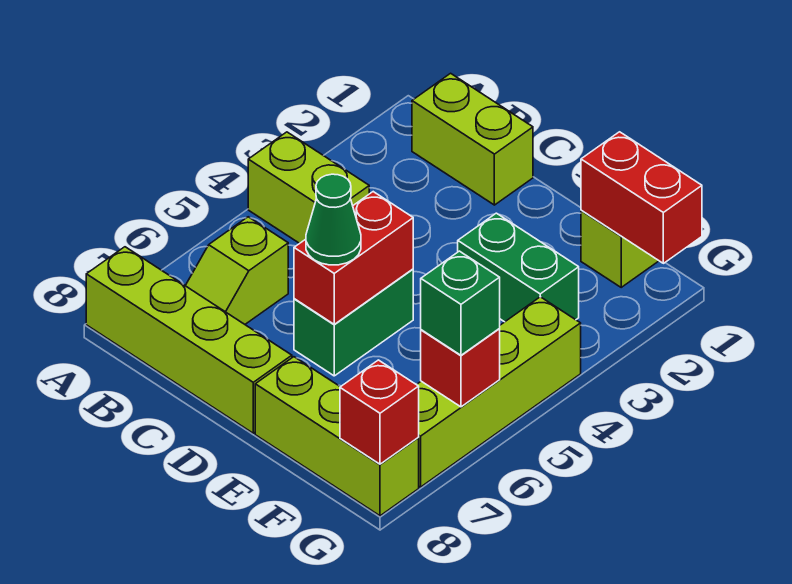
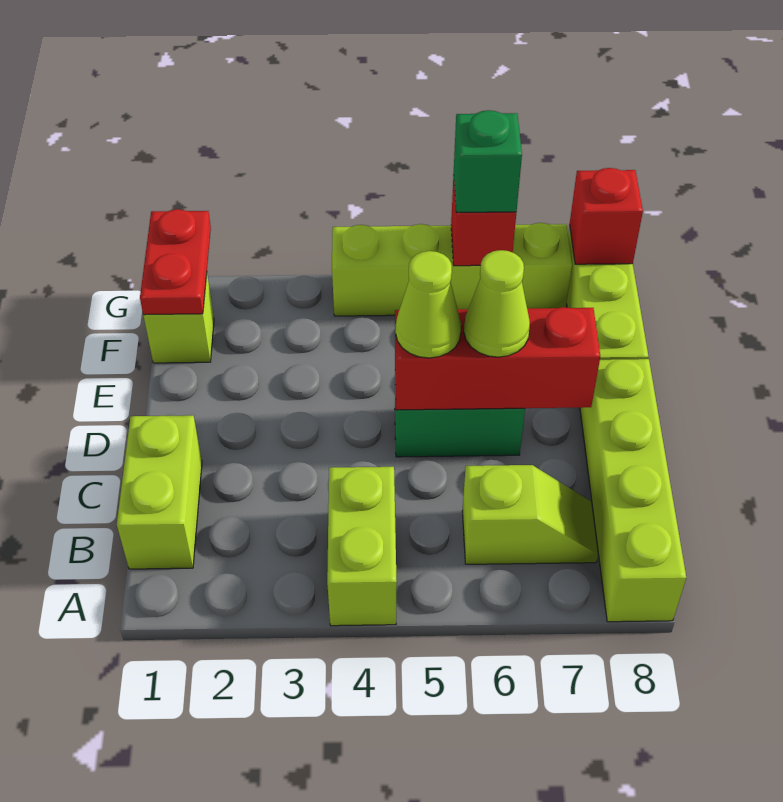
red 1x2 brick [294,192,413,324] -> red 1x3 brick [395,307,600,410]
none -> lime 1x1 cone [396,251,461,358]
green 1x1 cone [306,174,361,265] -> lime 1x1 cone [464,250,530,357]
green 1x2 brick [458,213,579,322] -> none
red 1x2 brick [581,132,702,263] -> red 1x2 plate [140,209,211,315]

